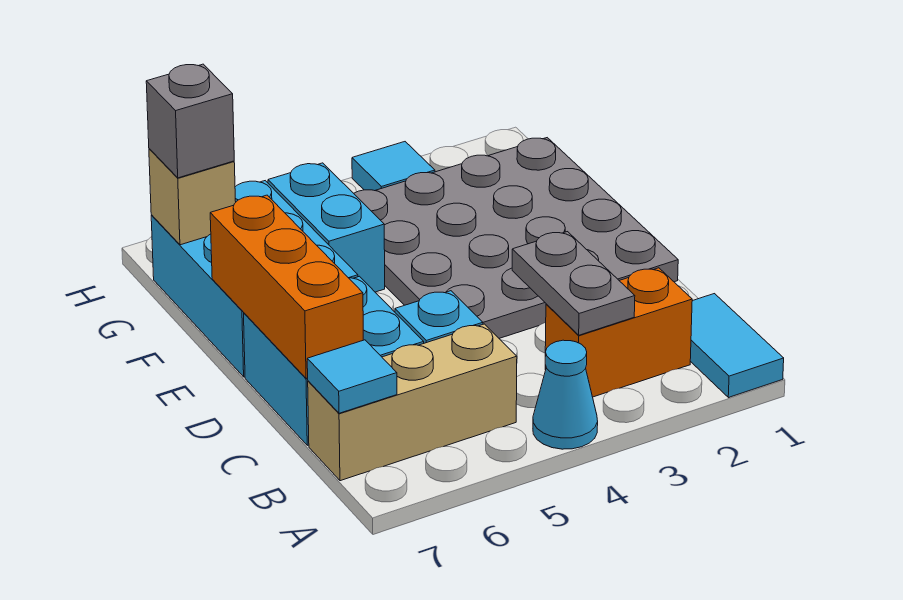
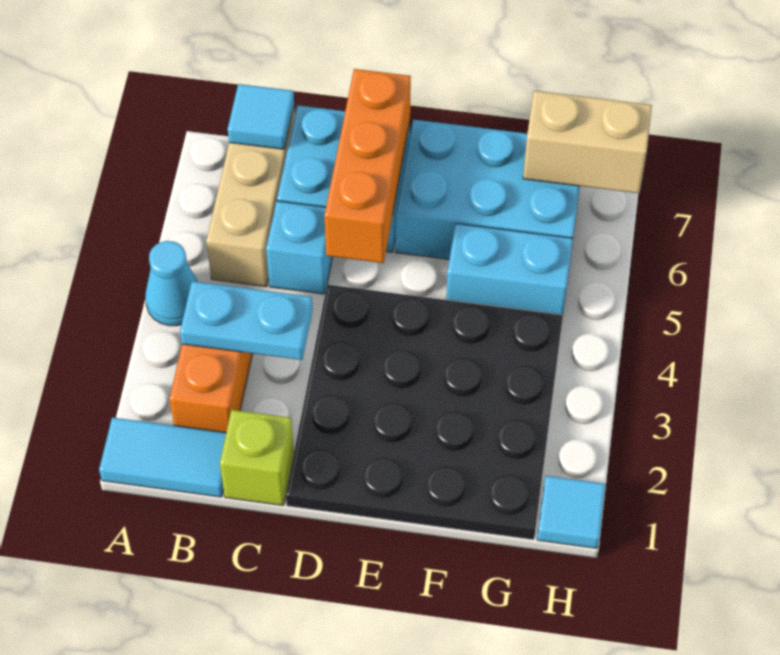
grey 1x2 plate [512,232,635,335] -> cyan 1x2 plate [180,281,313,360]
none -> lime 1x1 brick [220,410,294,505]
orange 1x3 brick [210,195,363,378] -> orange 1x3 brick turned to [324,69,411,263]
grey 4x4 plate [354,138,678,338] -> black 4x4 plate [286,285,563,540]
tan 1x1 brick [149,149,236,245] -> tan 1x2 brick [523,91,652,193]
grey 1x1 brick [146,64,234,178] -> none
cyan 1x1 tile [352,142,435,191] -> cyan 1x1 tile moved to [537,476,605,548]

